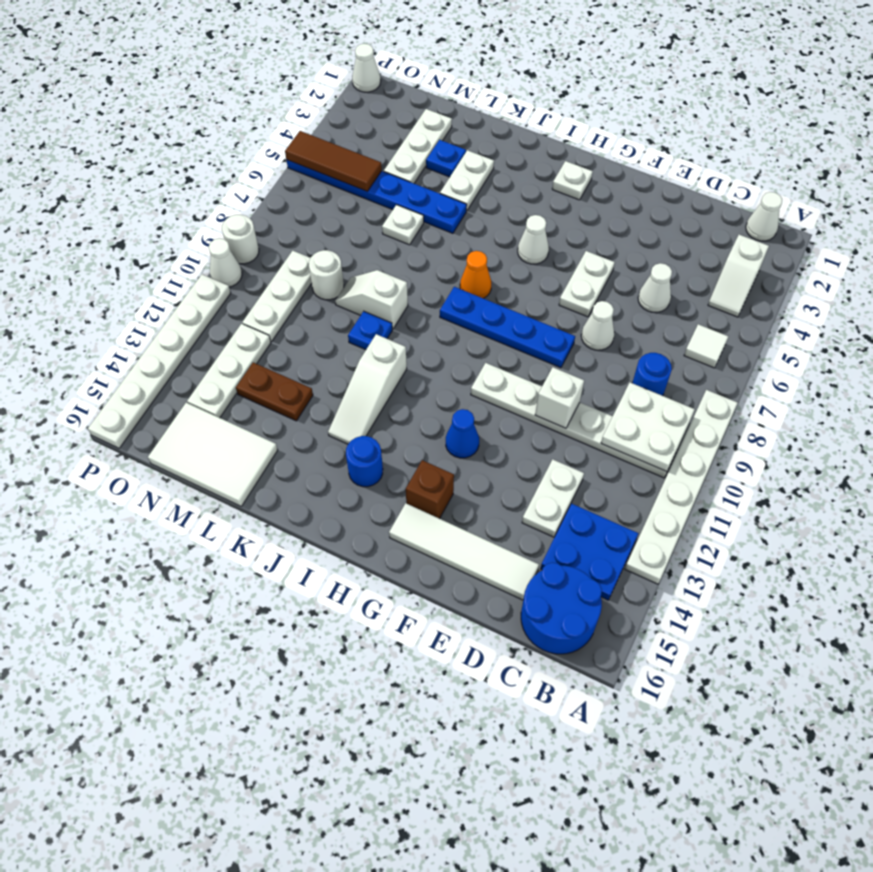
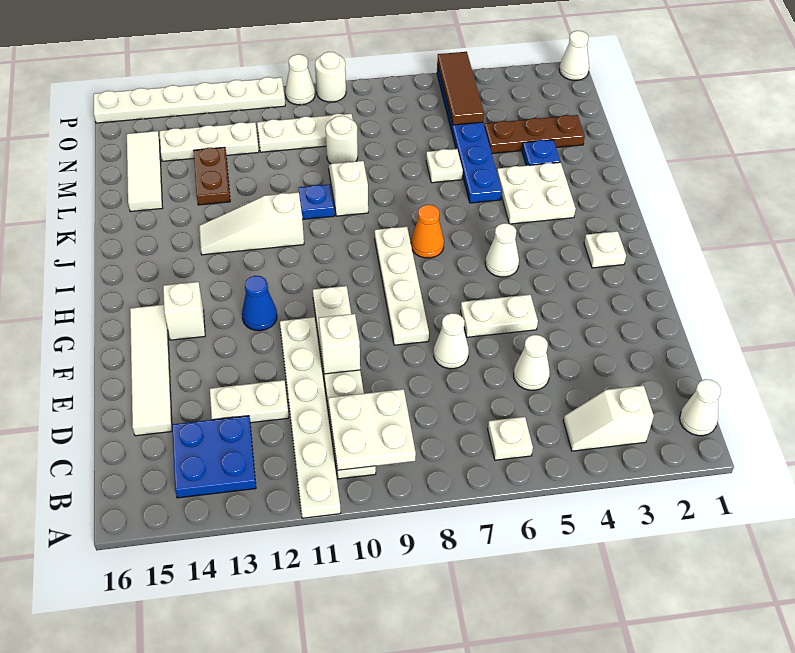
white 1x6 plate [625,390,738,584] -> white 1x6 plate turned to [280,317,341,518]
white 1x1 tile [684,324,728,368] -> white 1x1 plate [488,417,533,460]
blue 2x2 round brick [521,563,602,654] -> none
blue 1x1 round brick [632,353,672,396] -> none
blue 1x4 plate [440,287,575,368] -> white 1x4 plate [375,227,429,345]
brown 1x1 brick [406,460,454,519] -> white 1x1 brick [163,282,205,340]
blue 1x1 round brick [346,436,383,487] -> none
white 1x2 plate [440,150,494,211] -> white 2x2 plate [497,162,576,224]
white 2x3 tile [148,403,278,506] -> white 1x3 tile [127,131,163,212]
white 1x3 plate [384,109,452,183] -> brown 1x3 plate [485,115,585,154]

